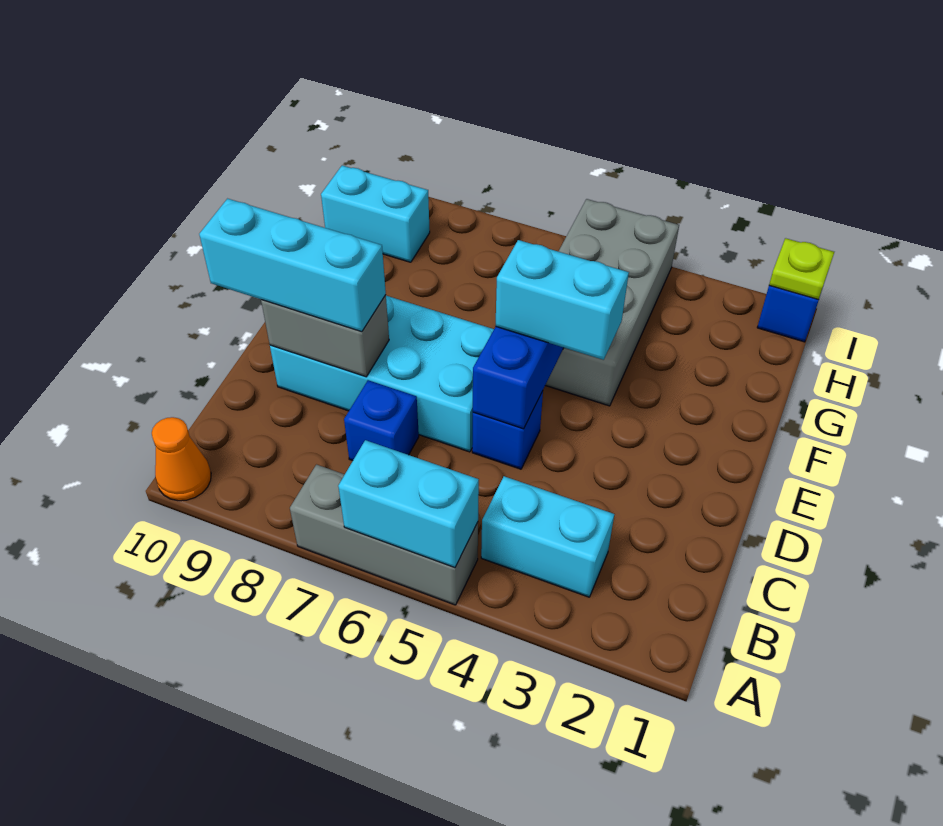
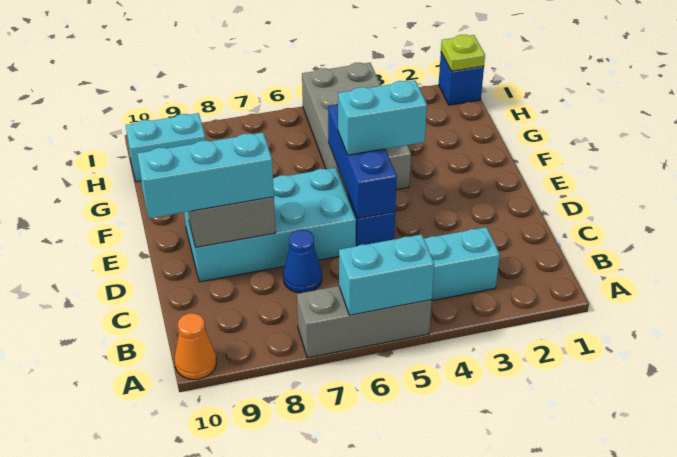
blue 1x1 brick [344,380,419,461] -> blue 1x1 cone [283,230,322,293]

